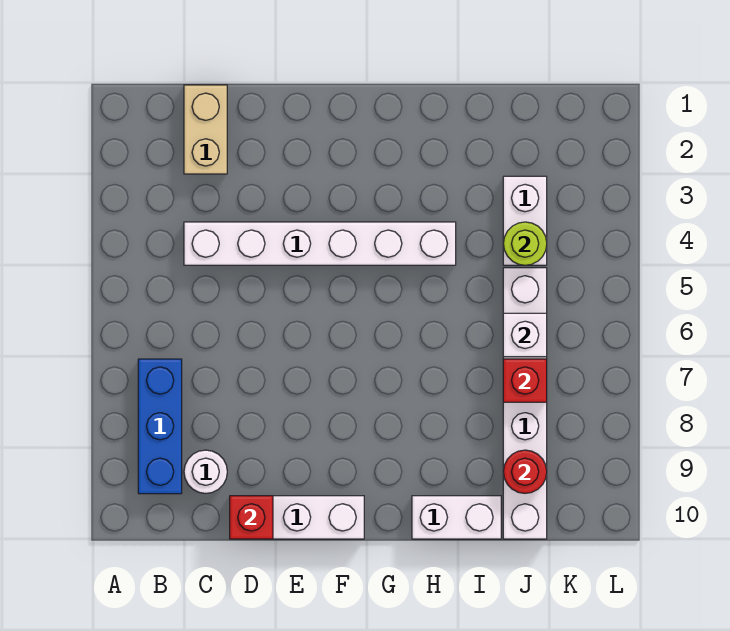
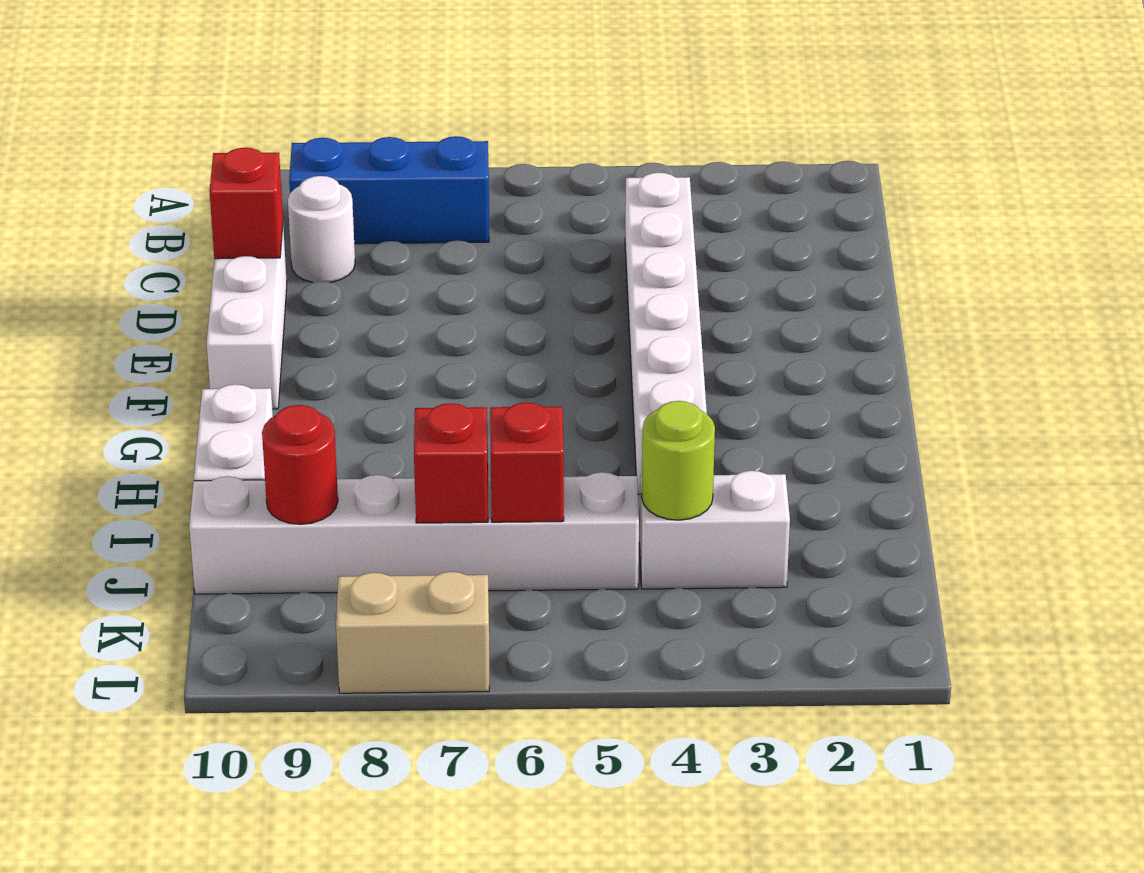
tan 1x2 brick [184,85,227,174] -> tan 1x2 brick moved to [336,572,489,693]
white 1x1 brick [503,313,547,357] -> red 1x1 brick [490,403,564,522]

